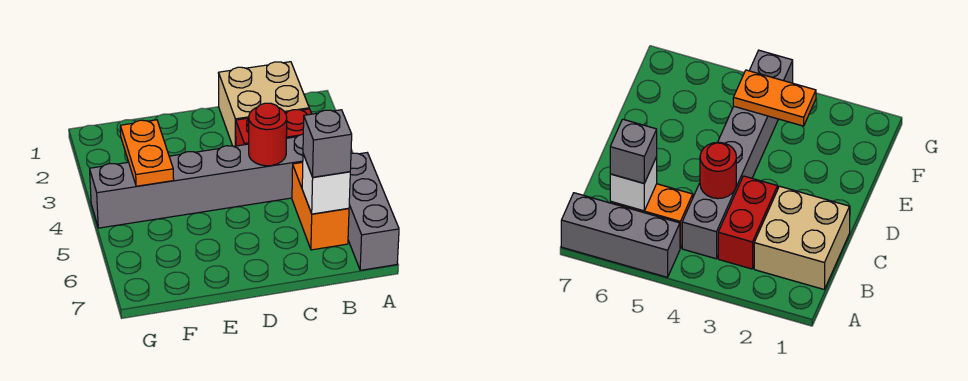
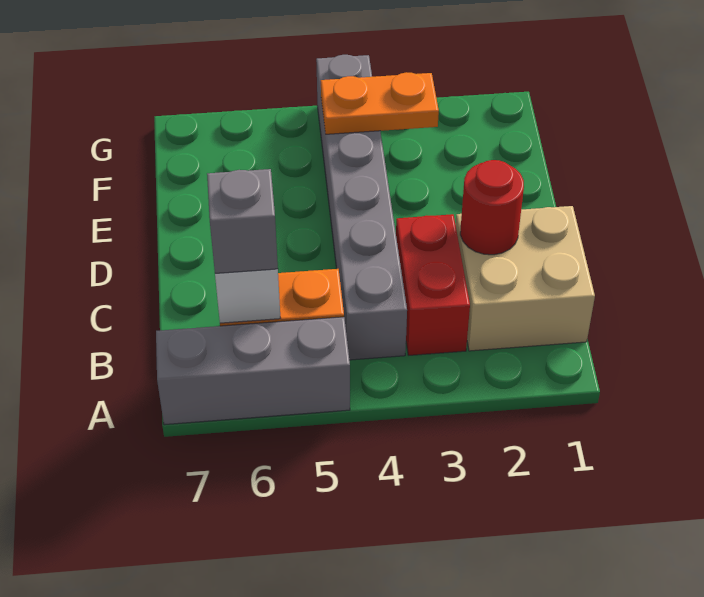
red 1x1 round brick [249,103,287,166] -> red 1x1 round brick moved to [460,160,524,255]

